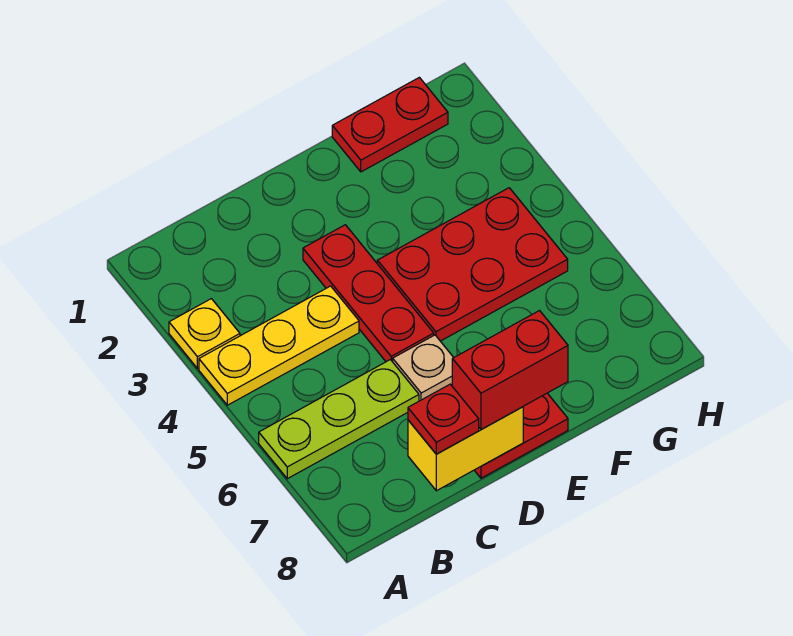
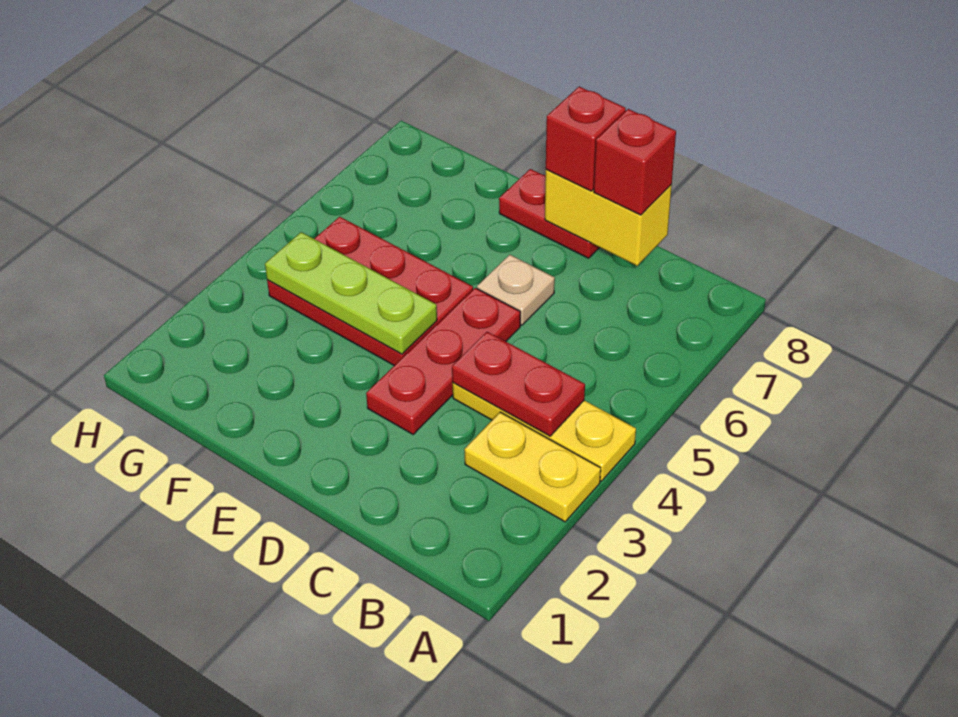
yellow 1x1 plate [169,299,240,369] -> yellow 1x2 plate [464,412,601,522]
lime 1x3 plate [259,360,419,479] -> lime 1x3 plate moved to [265,232,437,354]
red 1x1 plate [408,384,479,454] -> red 1x1 brick [594,109,676,215]
red 1x2 brick [452,311,568,430] -> red 1x1 brick [546,87,626,191]
red 1x2 plate [332,77,448,172] -> red 1x2 plate moved to [452,332,585,436]

